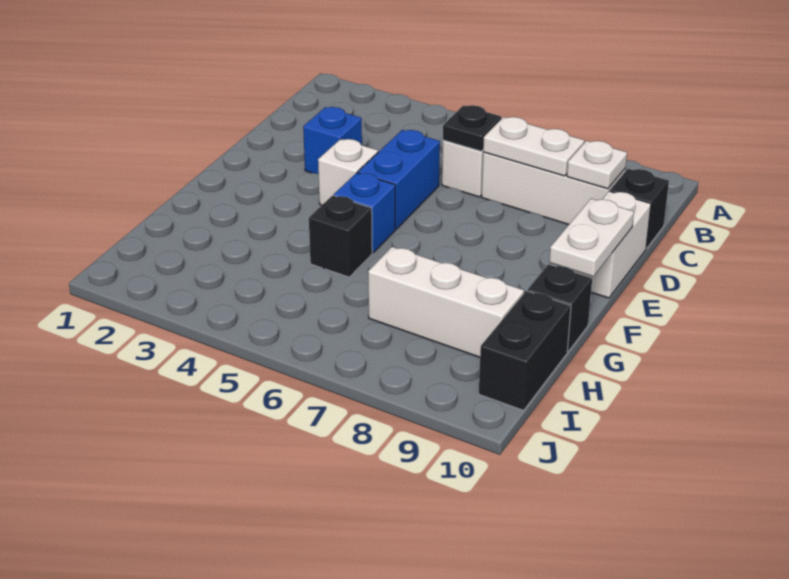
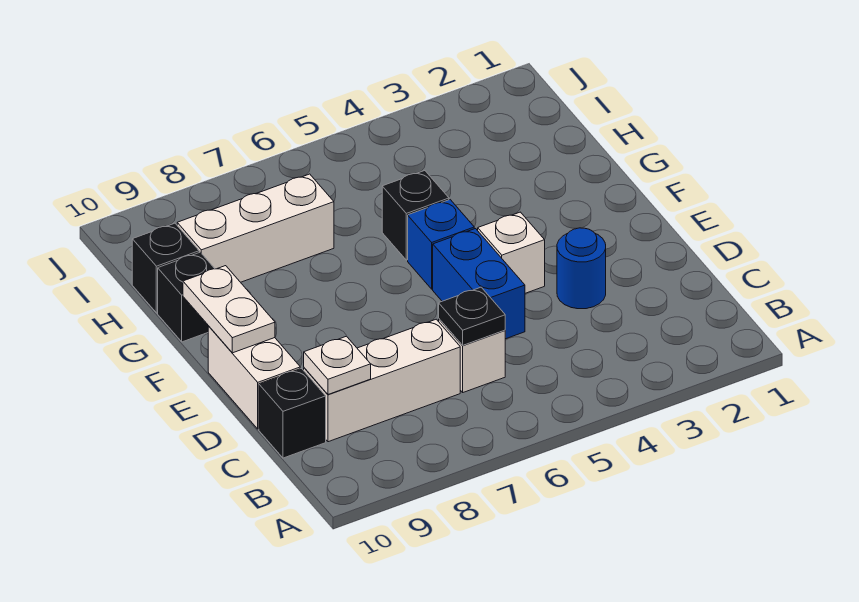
white 1x2 plate [483,117,584,176] -> none
blue 1x1 brick [303,107,362,174] -> blue 1x1 round brick [557,228,606,309]
black 1x2 brick [479,291,571,410] -> black 1x1 brick [132,223,199,313]

